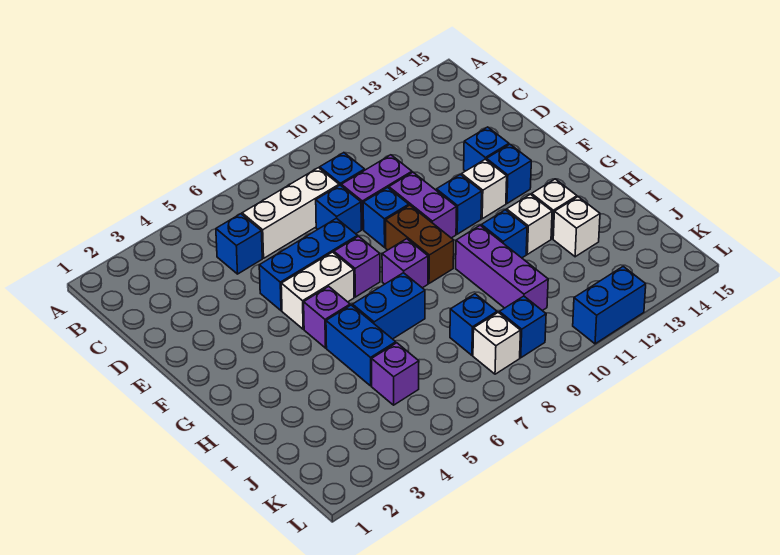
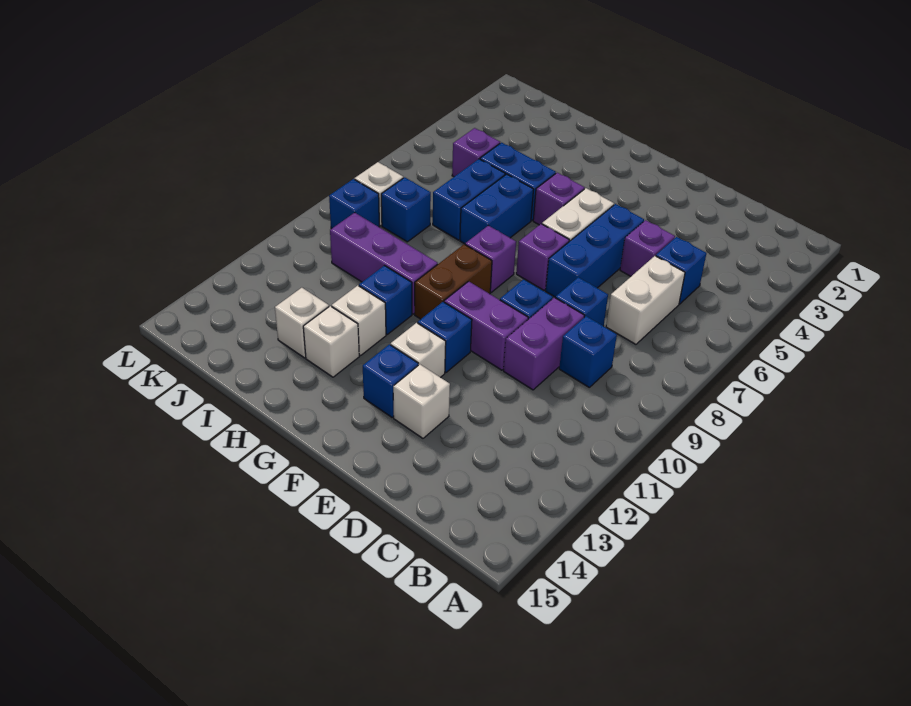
white 1x3 brick [242,168,339,258] -> white 1x2 brick [606,256,685,344]
none -> purple 1x1 brick [620,220,675,276]
blue 1x1 brick [464,127,509,171] -> white 1x1 brick [393,365,450,438]
brown 1x2 brick [386,205,454,283] -> brown 1x2 brick turned to [415,244,492,319]
blue 1x2 brick [573,266,646,344] -> blue 1x2 brick moved to [433,159,505,240]

